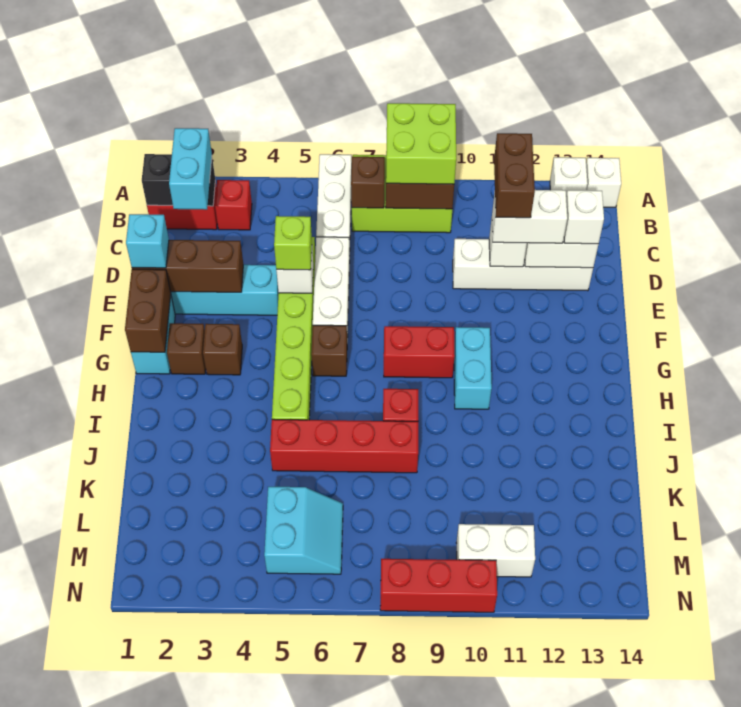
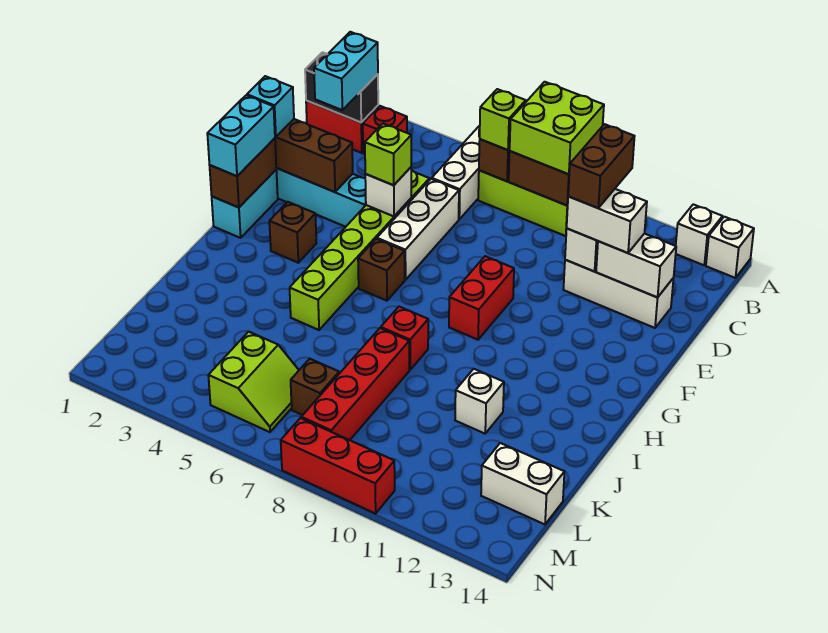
none -> lime 1x1 brick [480,89,526,150]
white 1x4 brick [453,239,593,291] -> white 1x3 brick [563,260,674,328]
white 1x1 brick [564,190,604,244] -> white 1x1 brick moved to [455,369,504,434]
brown 1x1 brick [167,323,206,374] -> brown 1x1 brick moved to [291,359,339,415]
red 1x2 brick [384,326,455,378] -> red 1x2 brick turned to [449,256,514,340]
cyan 1x2 brick [454,327,492,409] -> cyan 1x2 brick moved to [207,95,275,176]
red 1x4 brick [270,419,418,473] -> red 1x4 brick turned to [301,328,409,440]
cyan 2x2 slope [264,487,343,574] -> lime 2x2 slope [208,332,299,432]
white 1x2 brick [456,524,535,577] -> white 1x2 brick moved to [481,443,565,524]

